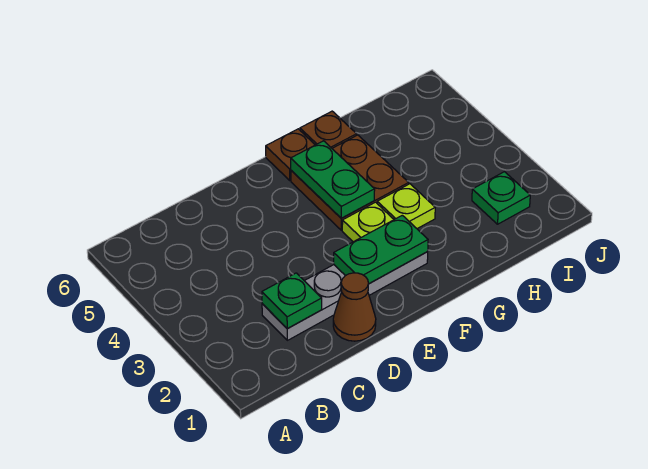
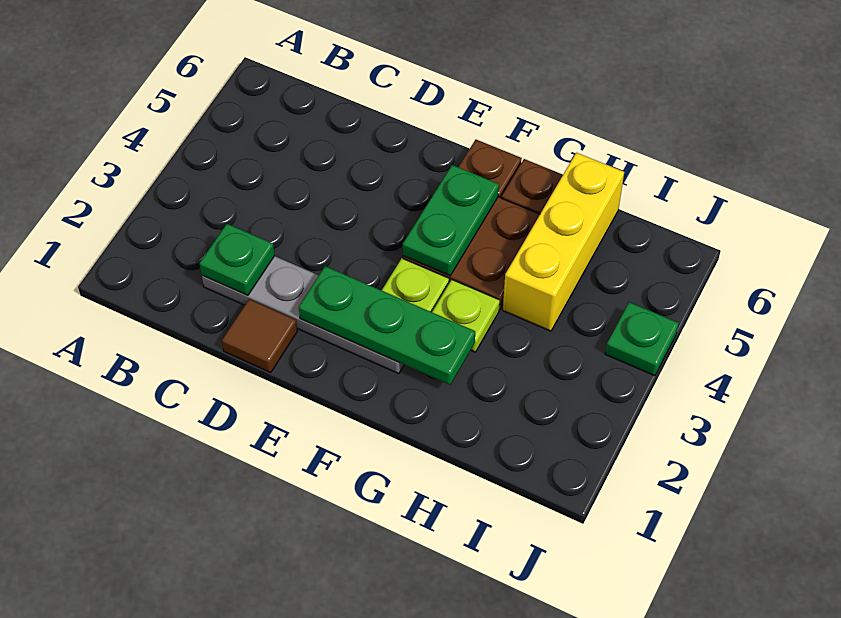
brown 1x1 cone [333,273,376,341] -> brown 1x1 tile [222,299,297,373]
green 1x2 plate [334,215,428,284] -> green 1x3 plate [299,266,475,385]
none -> yellow 1x3 brick [503,153,624,331]
green 1x1 plate [472,172,530,224] -> green 1x1 plate moved to [605,302,679,376]

